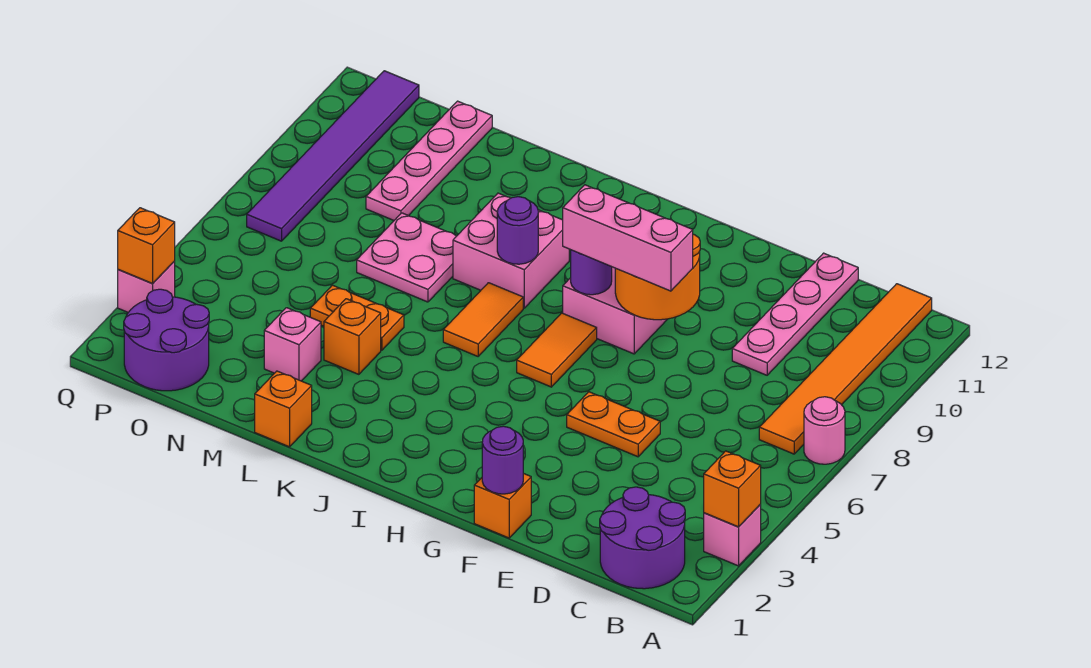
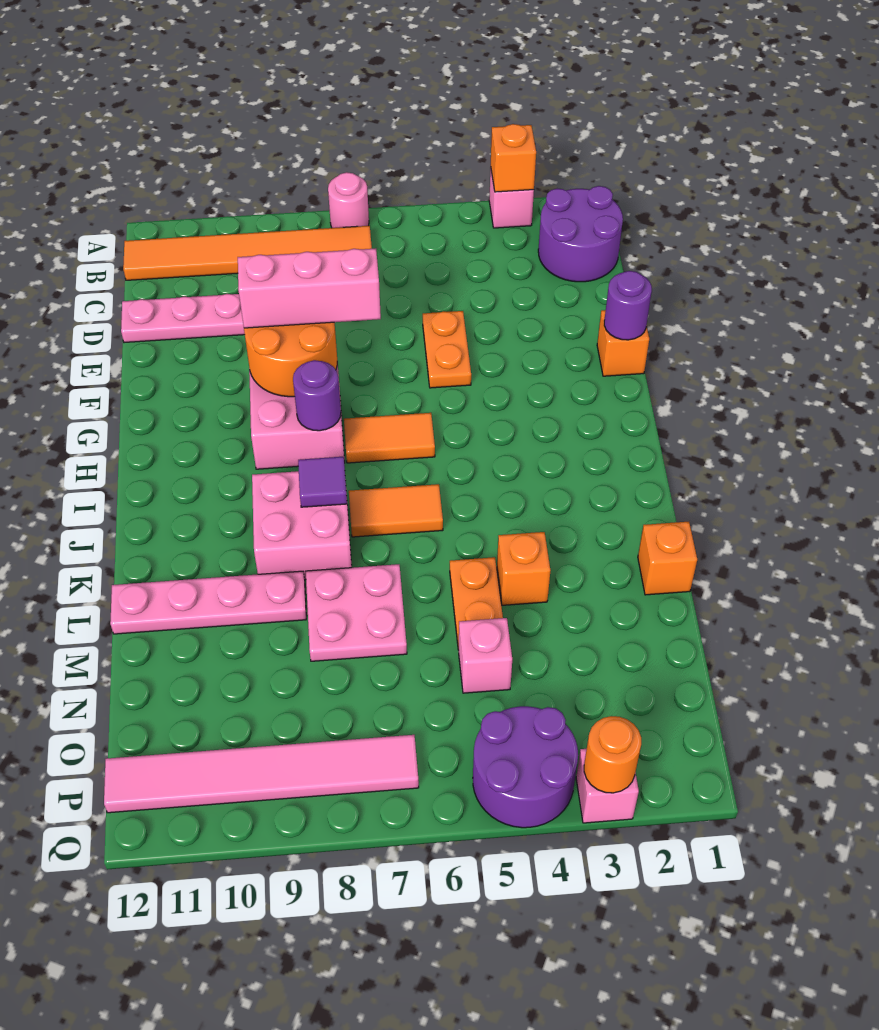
pink 1x3 brick [563,185,693,291] -> pink 1x3 brick turned to [238,249,381,328]
purple 1x1 round brick [497,197,538,264] -> purple 1x1 tile [298,457,347,507]
pink 1x1 brick [264,308,321,381] -> pink 1x1 brick moved to [458,618,512,693]
pink 1x4 plate [366,101,492,220] -> pink 1x4 plate moved to [110,571,306,634]
purple 2x2 round brick [124,289,209,391] -> purple 2x2 round brick moved to [473,706,578,828]
purple 1x6 tile [247,71,419,241] -> pink 1x6 tile [104,735,419,813]
orange 1x1 brick [118,208,175,283] -> orange 1x1 round brick [584,716,641,793]

